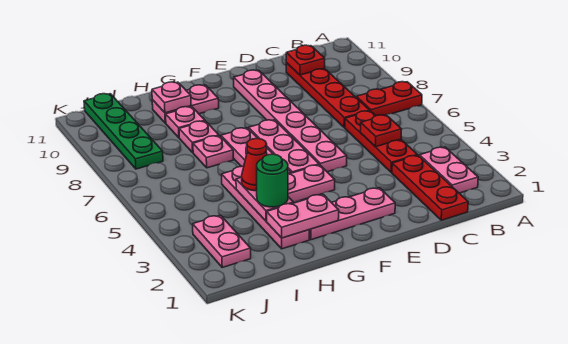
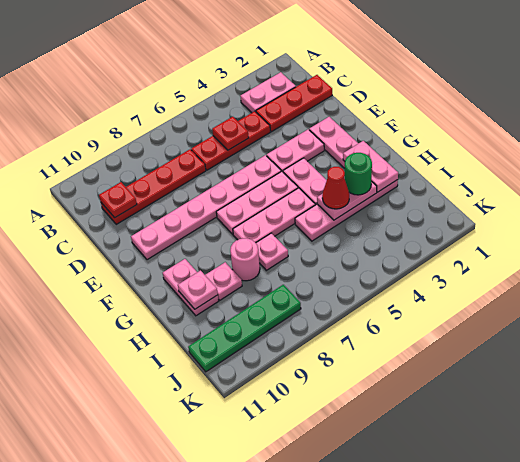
red 1x2 plate [356,82,422,116] -> none
pink 1x1 plate [179,121,219,152] -> pink 1x1 round brick [230,238,260,281]
pink 1x2 plate [193,215,251,267] -> pink 1x2 plate moved to [267,129,324,172]

